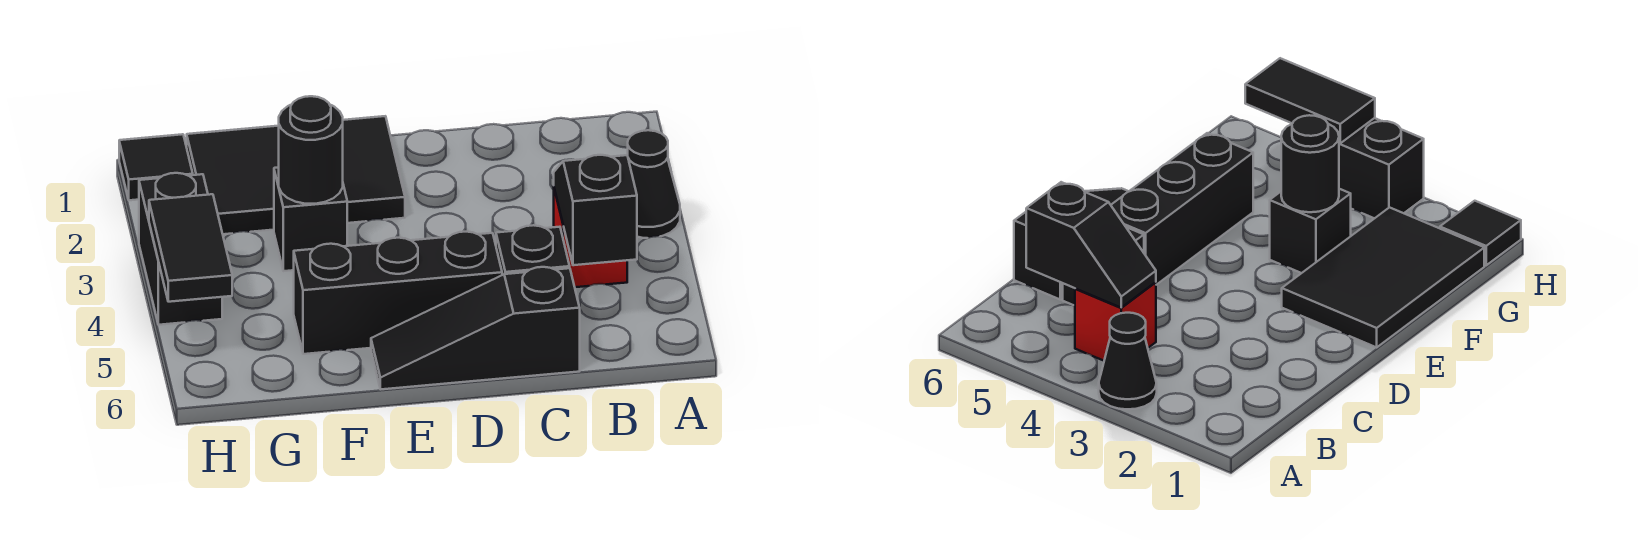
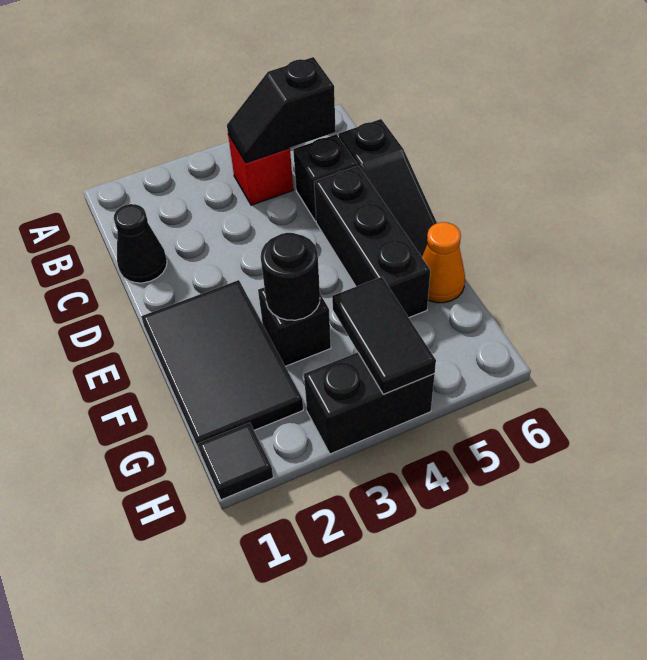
black 1x1 cone [627,130,680,238] -> black 1x1 cone moved to [114,204,167,283]
none -> orange 1x1 cone [422,222,465,303]
black 1x2 tile [149,194,232,302] -> black 1x2 tile turned to [332,277,436,394]

